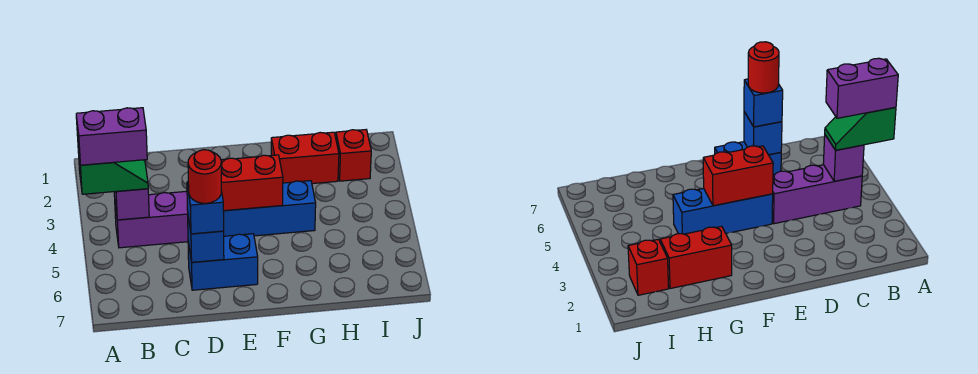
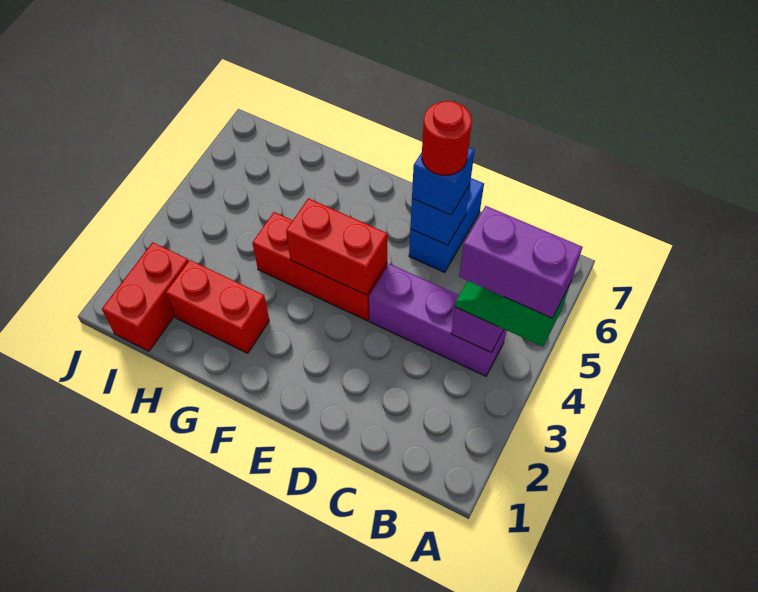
blue 1x2 brick [188,234,258,290] -> blue 1x2 brick turned to [409,178,484,272]
blue 1x3 brick [223,181,316,236] -> red 1x3 brick [252,212,387,321]
red 1x1 brick [336,130,371,181] -> red 1x2 brick [102,242,188,351]

